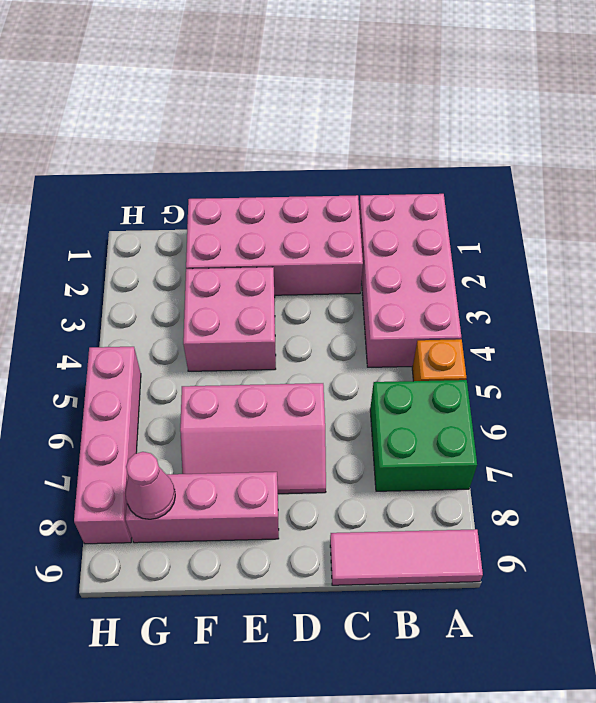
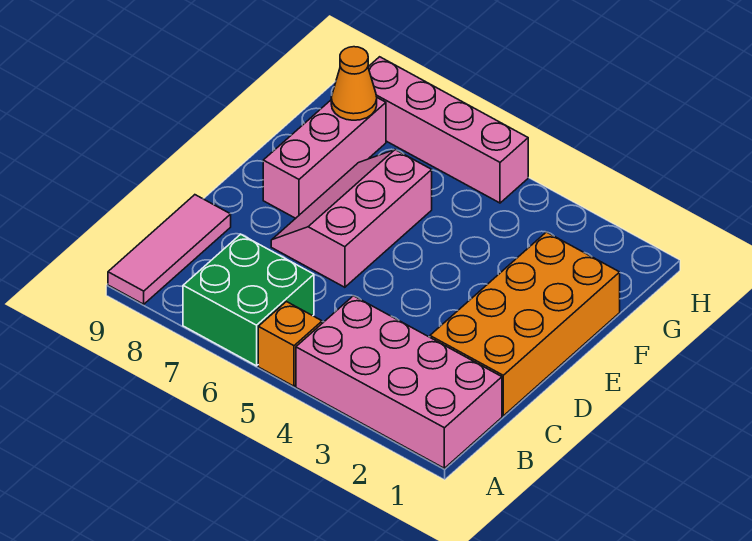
pink 2x4 brick [186,195,363,295] -> orange 2x4 brick [430,232,620,416]
pink 2x2 brick [183,267,276,371] -> none
pink 1x1 cone [125,452,175,519] -> orange 1x1 cone [331,47,377,120]

